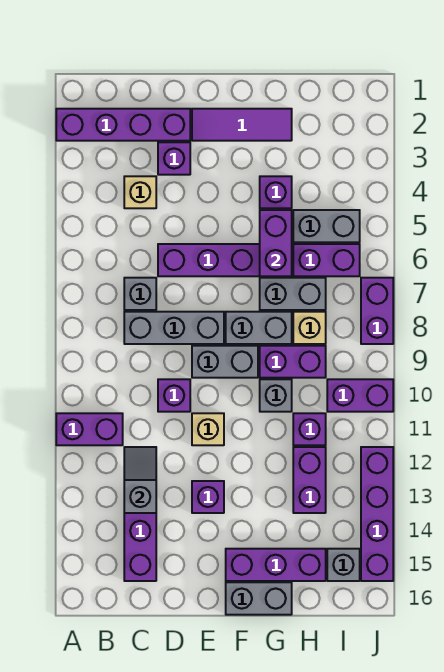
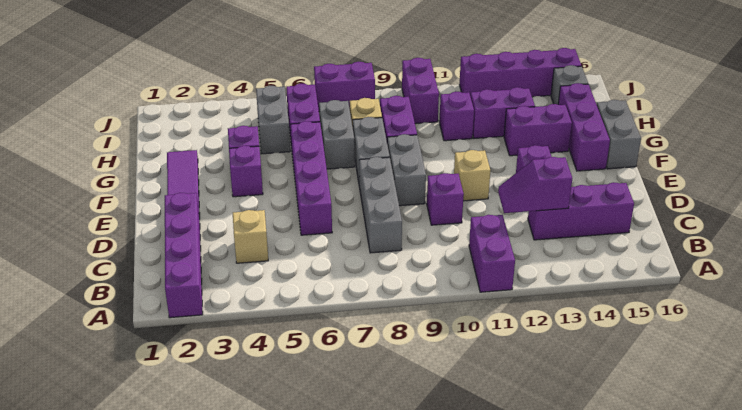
grey 1x1 brick [124,278,156,310] -> none
grey 1x2 slope [124,447,156,513] -> purple 1x2 slope [498,157,572,213]
purple 1x1 brick [158,142,190,175] -> purple 1x1 brick moved to [229,146,263,197]
purple 1x2 brick [260,210,292,276] -> purple 1x2 brick moved to [504,104,572,156]
grey 1x1 brick [260,379,292,412] -> none

